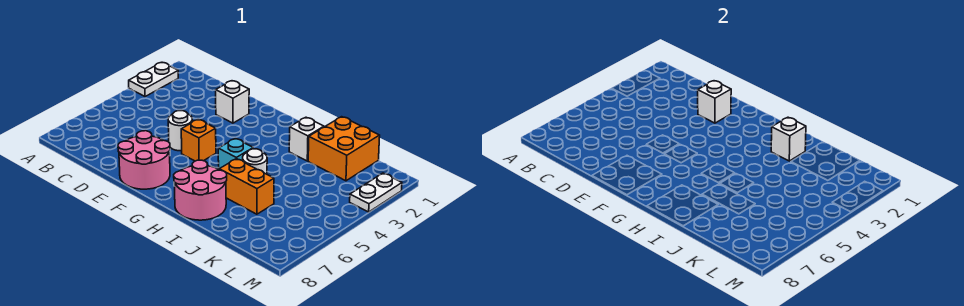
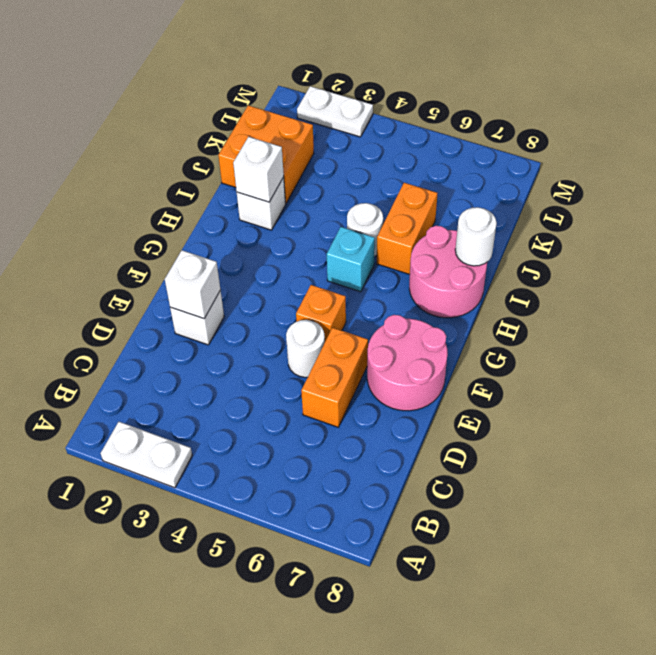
none -> orange 1x2 brick [301,328,368,427]
none -> white 1x1 round brick [455,207,497,266]

